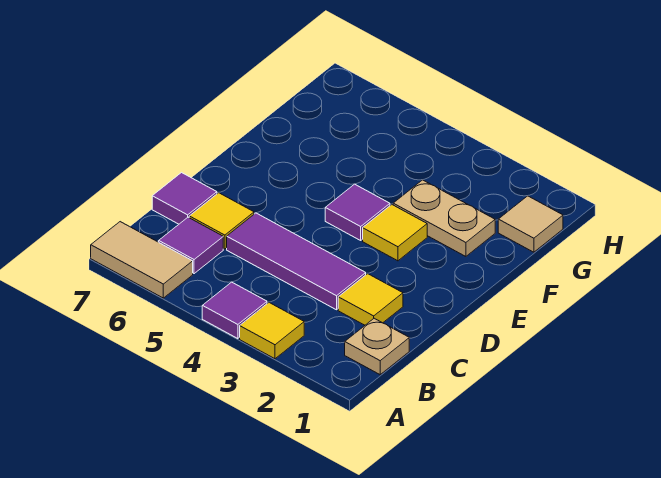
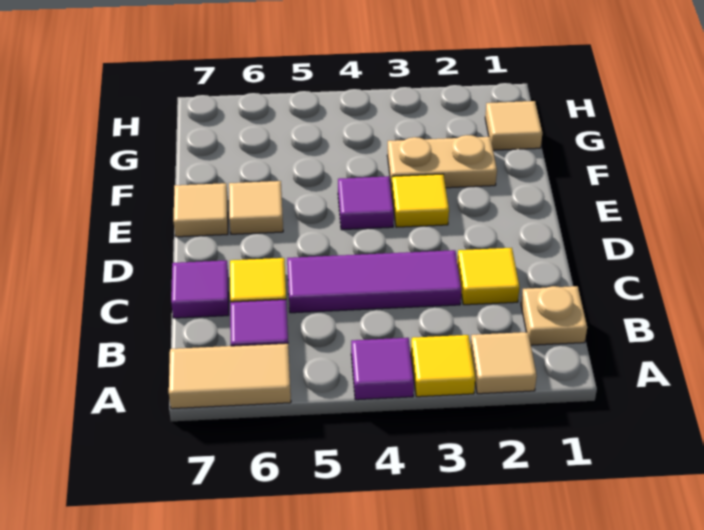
none -> tan 1x1 tile [471,332,537,394]
none -> tan 1x1 tile [229,181,283,234]
none -> tan 1x1 tile [173,183,228,237]

